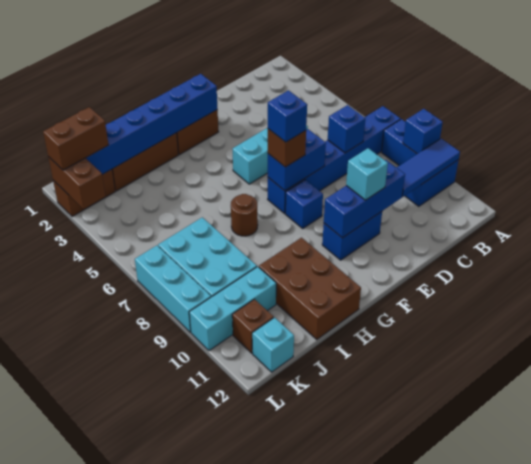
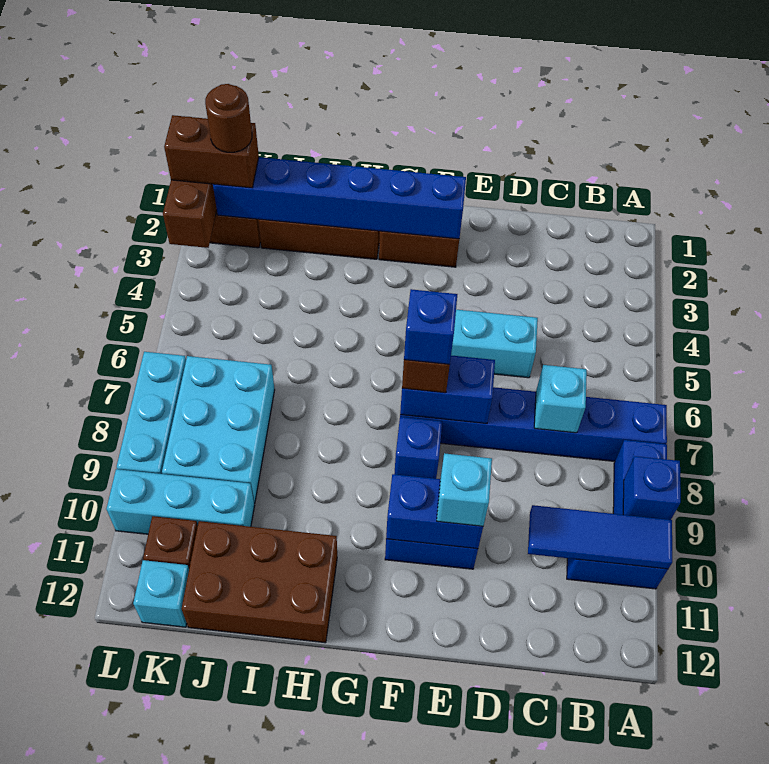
blue 1x1 brick [328,105,365,153] -> cyan 1x1 brick [534,365,587,433]
blue 1x3 brick [324,160,405,238] -> blue 1x2 brick [386,474,483,549]
brown 1x1 round brick [231,194,258,236] -> brown 1x1 round brick moved to [205,84,252,152]
brown 2x3 brick [259,238,361,339] -> brown 2x3 brick turned to [182,521,337,643]

